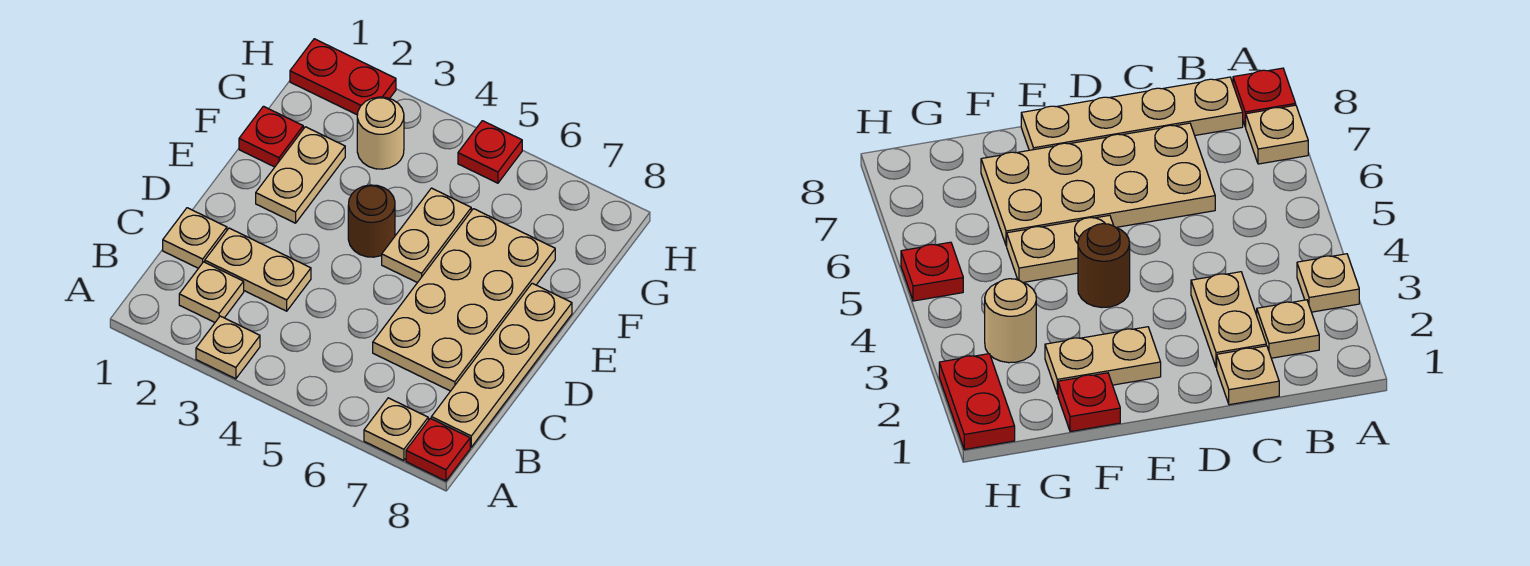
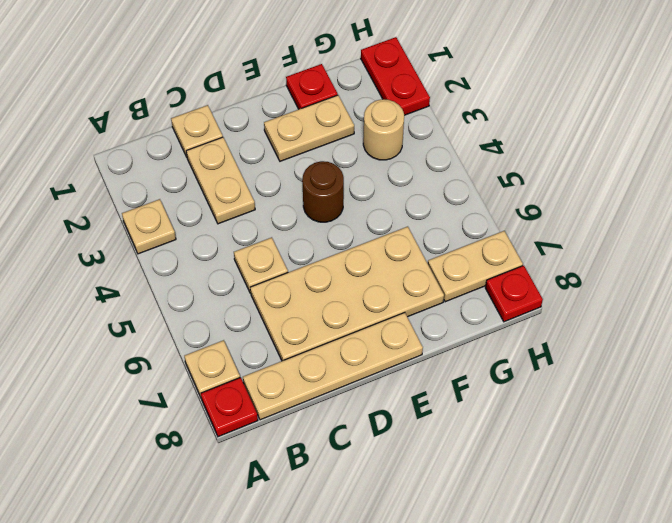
tan 1x1 plate [179,262,244,322] -> tan 1x1 plate moved to [234,237,288,293]
tan 1x2 plate [382,188,471,283] -> tan 1x2 plate moved to [428,231,523,302]
red 1x1 plate [458,121,522,183] -> red 1x1 plate moved to [485,266,543,322]

